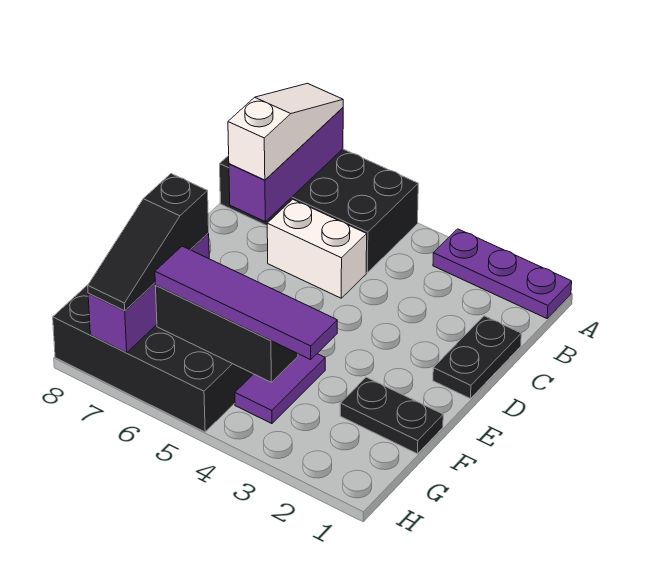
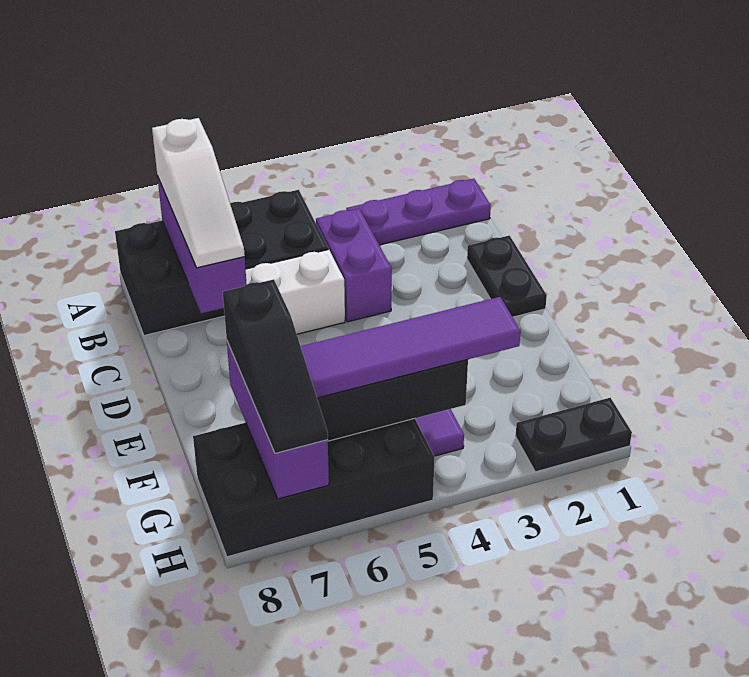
white 1x3 slope [228,83,343,180] -> white 1x3 slope turned to [152,118,245,268]
none -> purple 1x2 brick [316,209,392,322]
black 1x2 plate [340,377,443,454] -> black 1x2 plate moved to [515,398,632,472]

